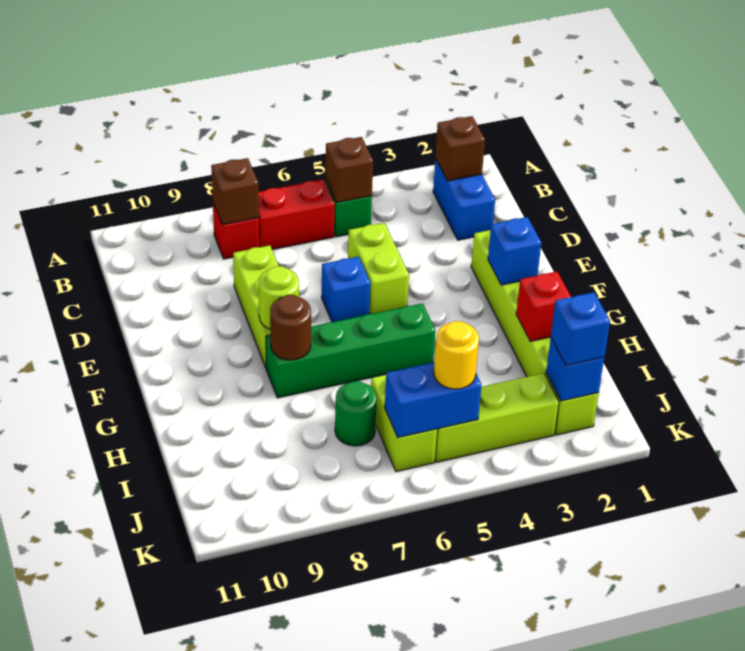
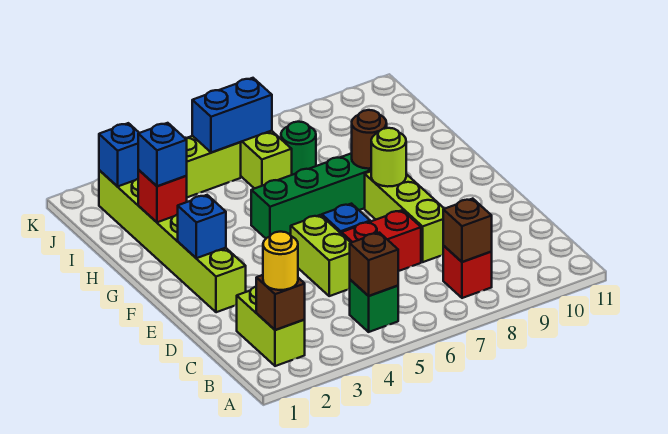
blue 1x2 brick [433,159,495,240] -> lime 1x2 brick [237,287,305,366]
red 1x2 brick [258,179,335,249] -> red 1x2 brick moved to [342,210,421,271]
blue 1x1 brick [551,292,610,366] -> blue 1x1 brick moved to [138,123,187,186]
yellow 1x1 round brick [434,321,479,389] -> yellow 1x1 round brick moved to [263,232,298,290]

